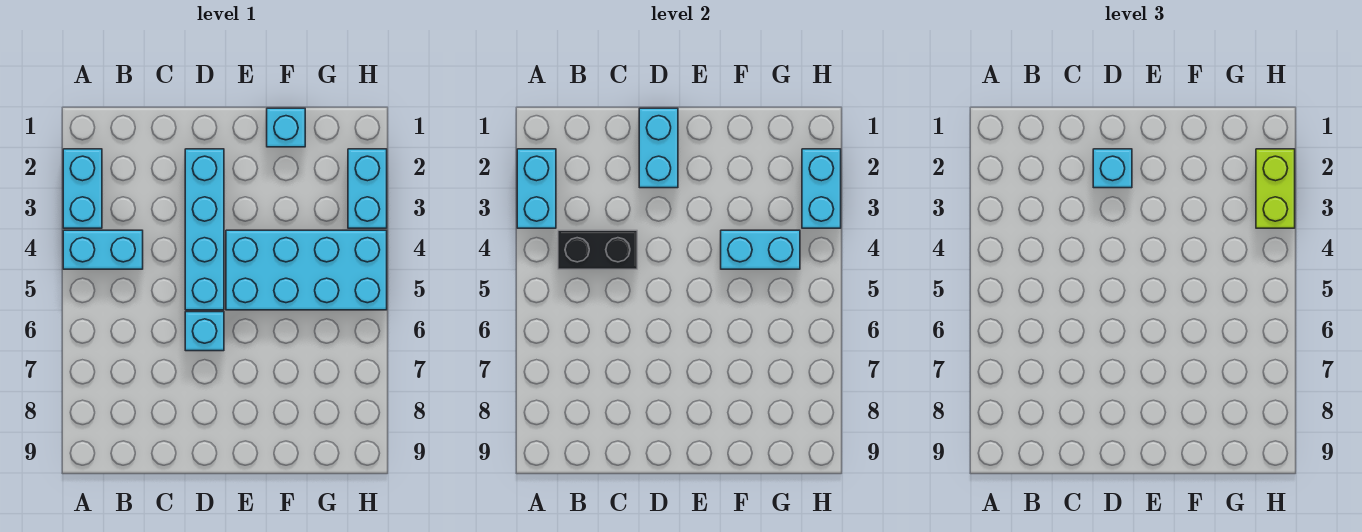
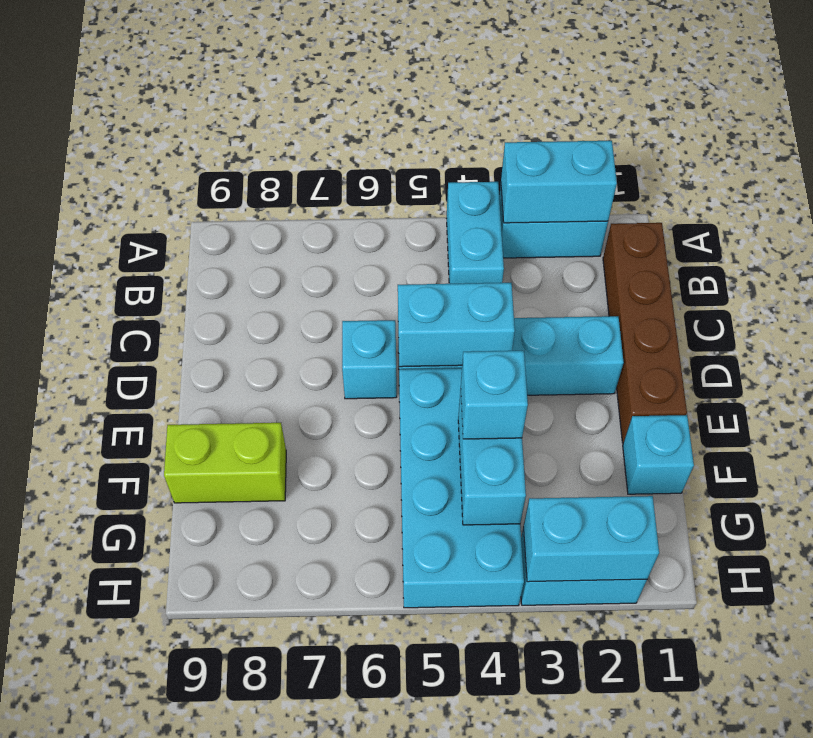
none -> brown 1x4 brick [603,223,687,443]
black 1x2 brick [558,230,637,269] -> none
cyan 1x2 brick [639,108,678,188] -> cyan 1x2 brick moved to [398,283,515,367]
cyan 1x1 brick [1093,149,1132,188] -> cyan 1x1 brick moved to [461,351,528,439]
lime 1x2 brick [1256,149,1295,228] -> lime 1x2 brick moved to [164,423,286,503]

